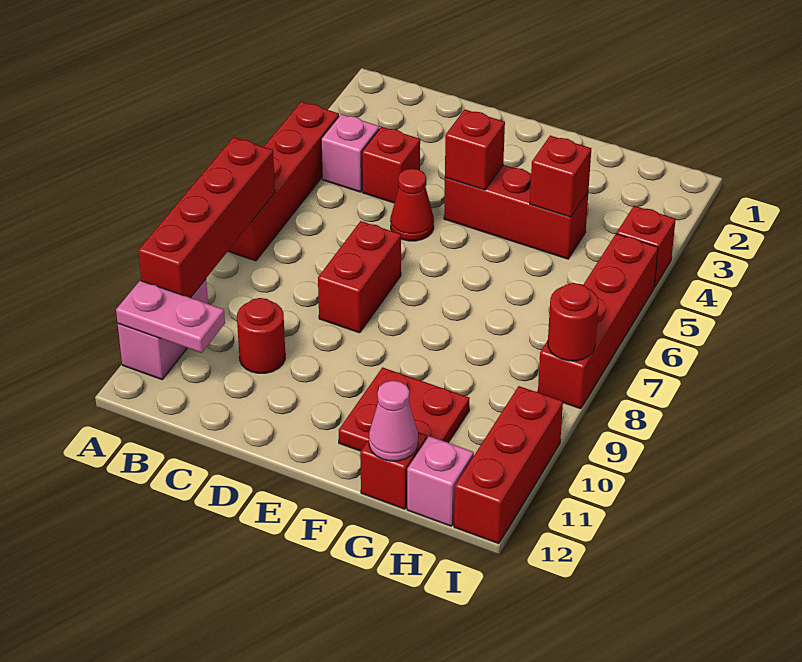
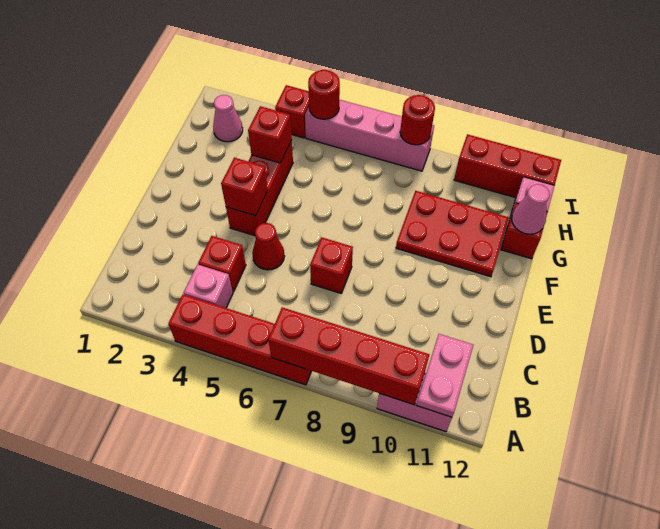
red 1x1 round brick [237,298,285,373] -> red 1x1 round brick moved to [308,70,340,119]
red 1x2 brick [318,221,401,333] -> red 1x1 brick [310,238,353,293]
red 2x2 plate [339,367,470,451] -> red 2x3 plate [396,191,509,277]
none -> pink 1x1 cone [213,95,243,142]
red 1x4 brick [538,234,658,409] -> pink 1x4 brick [305,100,434,171]

